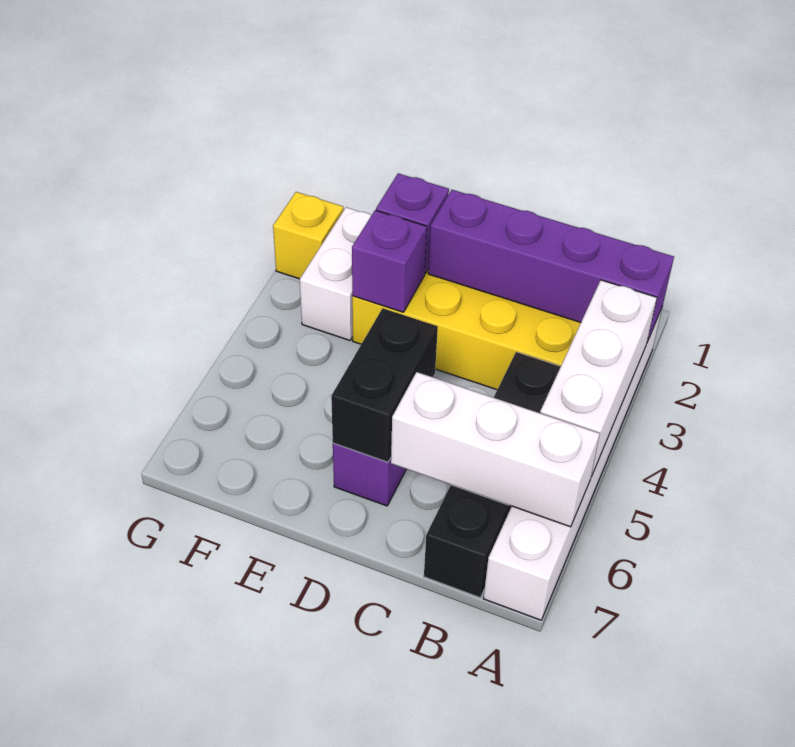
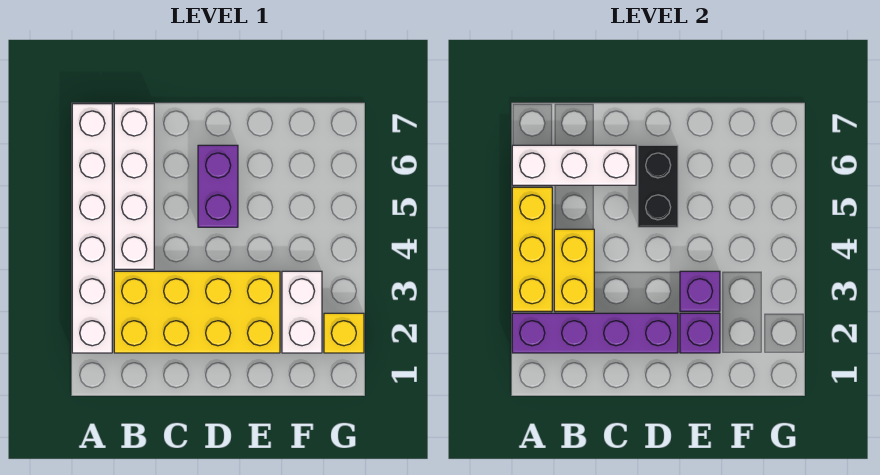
white 1x3 brick [540,280,657,477] -> yellow 1x3 brick [512,187,552,311]
none -> yellow 1x2 brick [554,229,594,311]
black 1x4 brick [424,352,561,598] -> white 1x4 brick [114,104,154,269]

